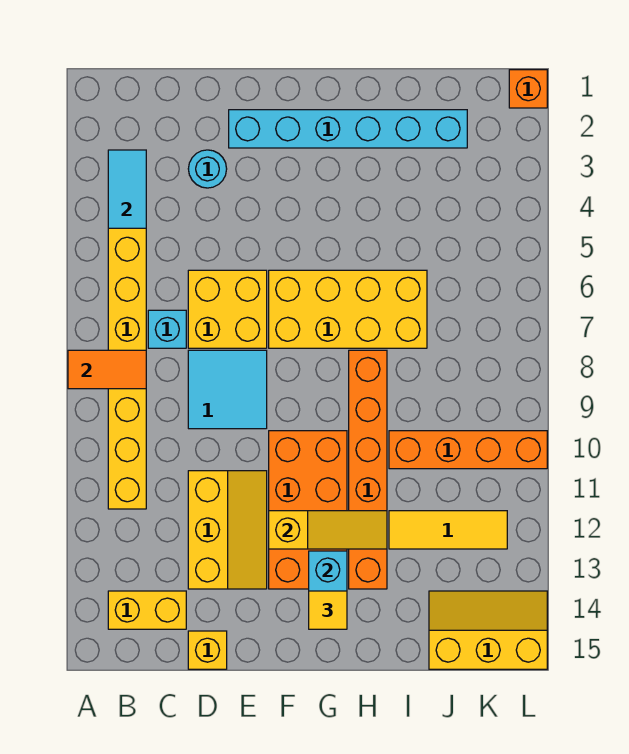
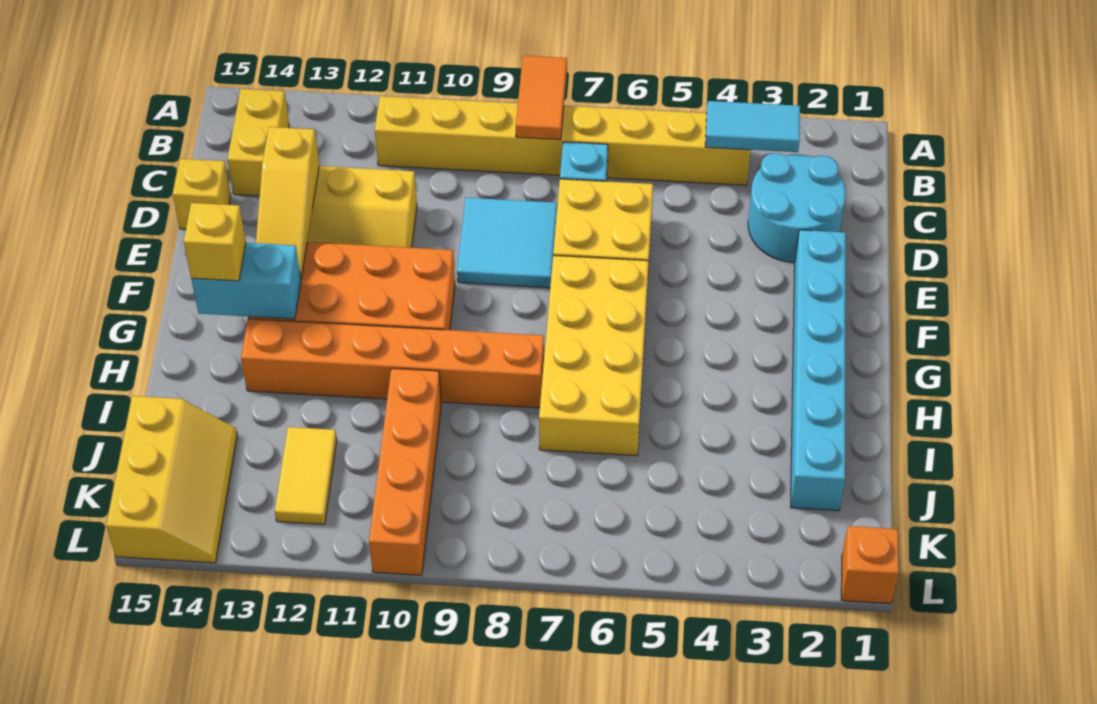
cyan 1x1 round brick [188,150,227,188] -> cyan 2x2 round brick [748,153,846,263]
yellow 1x3 slope [269,511,387,549] -> yellow 1x3 slope moved to [256,127,319,278]
yellow 1x1 tile [309,591,347,629] -> yellow 1x1 brick [184,203,246,281]
yellow 1x3 tile [389,511,507,549] -> yellow 1x2 tile [275,427,337,524]

